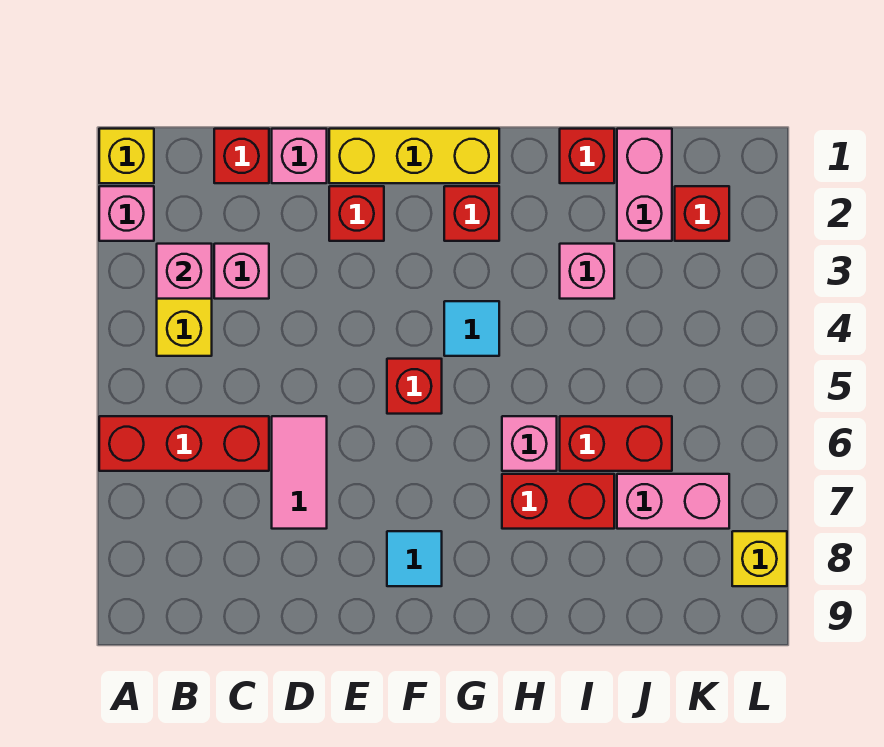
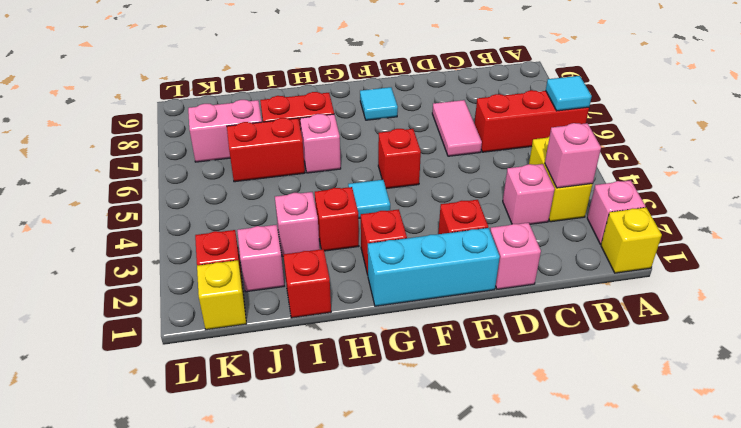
none -> cyan 1x1 tile [546,76,592,111]
red 1x1 brick [214,129,269,183] -> red 1x1 brick moved to [315,187,359,251]
yellow 1x3 brick [329,129,499,183] -> cyan 1x3 brick [368,228,500,306]
pink 1x2 brick [617,129,672,241] -> pink 1x1 brick [237,225,284,292]
yellow 1x1 brick [732,531,787,586] -> yellow 1x1 brick moved to [197,260,246,330]

